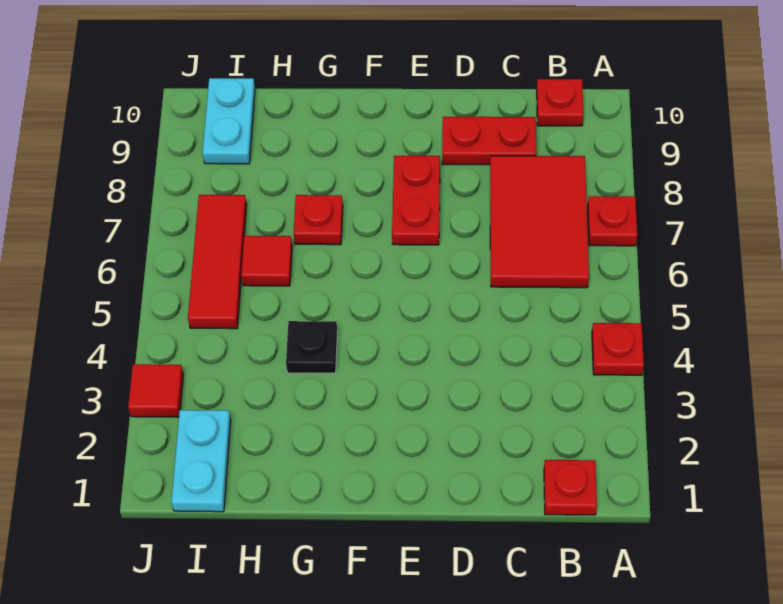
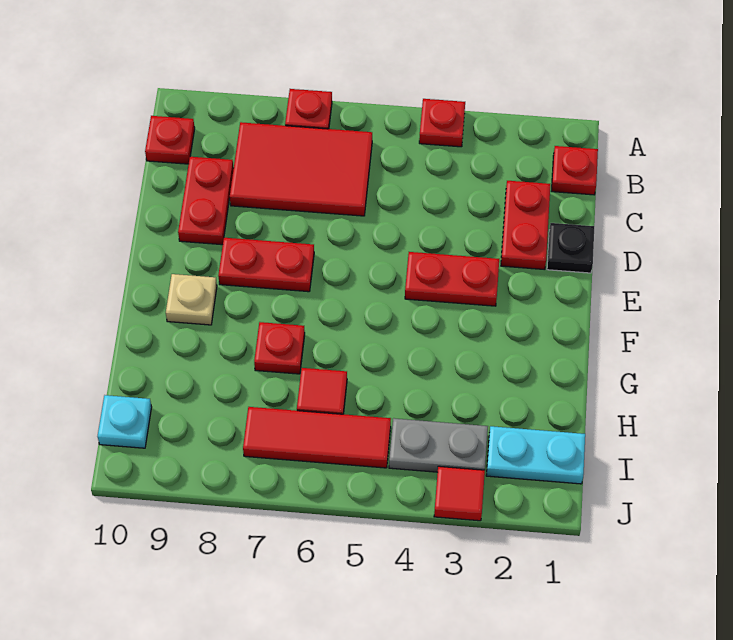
none -> red 1x2 plate [501,181,550,270]
none -> red 1x2 plate [405,252,499,306]
none -> tan 1x1 plate [166,274,217,325]
black 1x1 plate [286,321,337,373] -> black 1x1 plate moved to [547,223,594,273]
none -> grey 1x2 plate [389,418,488,472]
cyan 1x2 plate [203,78,255,164] -> cyan 1x1 plate [98,395,152,448]

